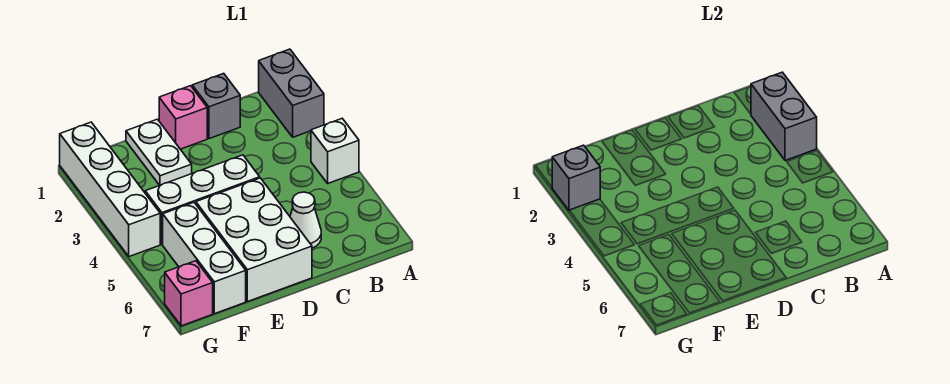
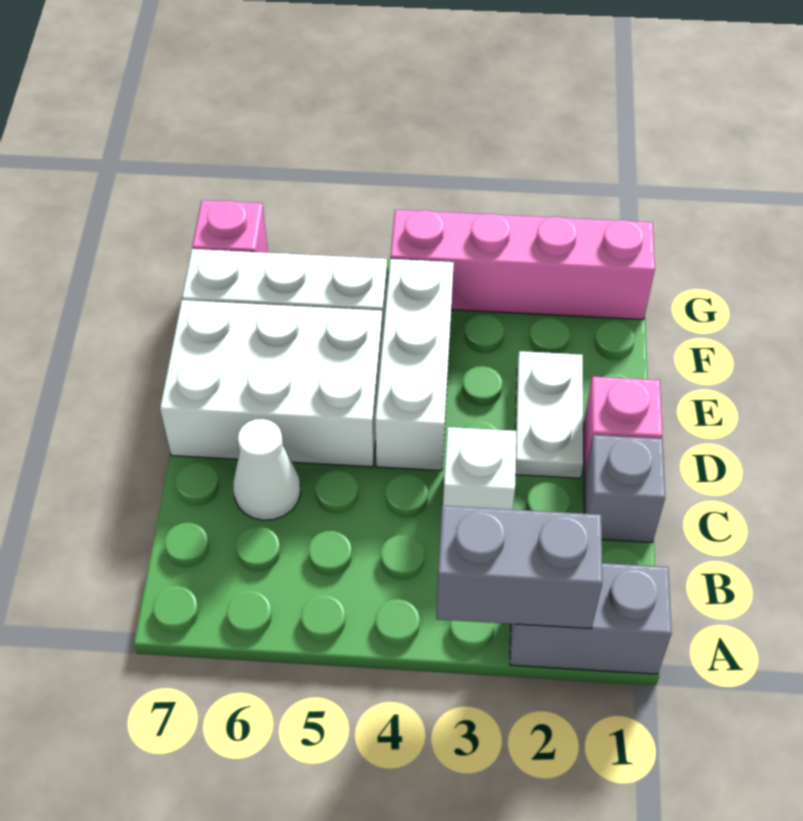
white 1x1 brick [311,119,359,183] -> white 1x1 brick moved to [443,427,516,510]
white 1x2 plate [126,119,192,185] -> white 1x2 plate turned to [515,351,583,478]
white 1x4 brick [60,122,160,257] -> pink 1x4 brick [390,210,655,320]
grey 1x1 brick [552,145,600,210] -> none

